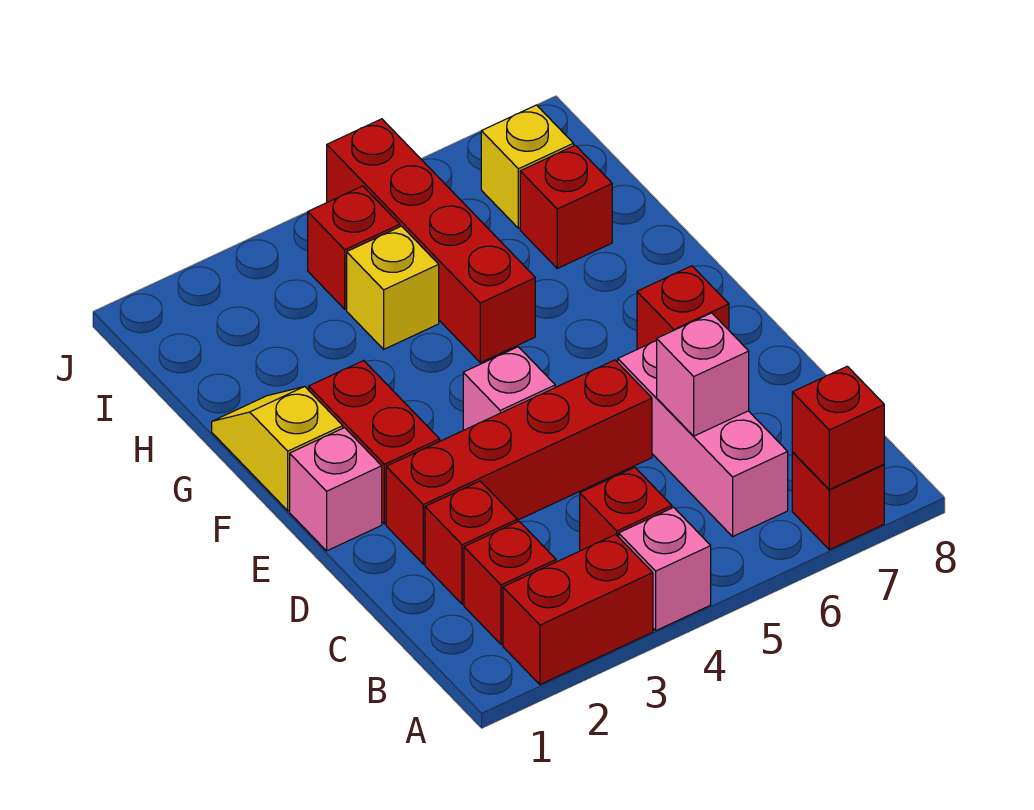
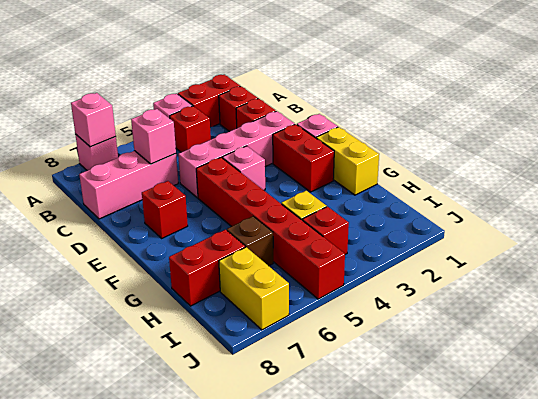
red 1x1 brick [792,452,884,550] -> pink 1x1 brick [75,134,118,171]
red 1x1 brick [792,366,884,489] -> pink 1x1 brick [71,93,116,147]
pink 1x3 brick [618,341,788,536] -> pink 1x3 brick turned to [79,151,178,219]
red 1x4 brick [386,360,652,564] -> pink 1x4 brick [178,111,295,198]
yellow 1x2 slope [212,386,343,511] -> yellow 1x2 brick [316,127,379,195]
red 1x4 brick [327,119,535,363] -> red 1x6 brick [196,157,345,299]
none -> brown 1x1 brick [227,216,273,266]
red 1x1 brick [520,145,612,268] -> red 1x2 brick [169,230,245,306]
yellow 1x1 brick [481,105,574,228] -> yellow 1x2 brick [219,247,289,330]

